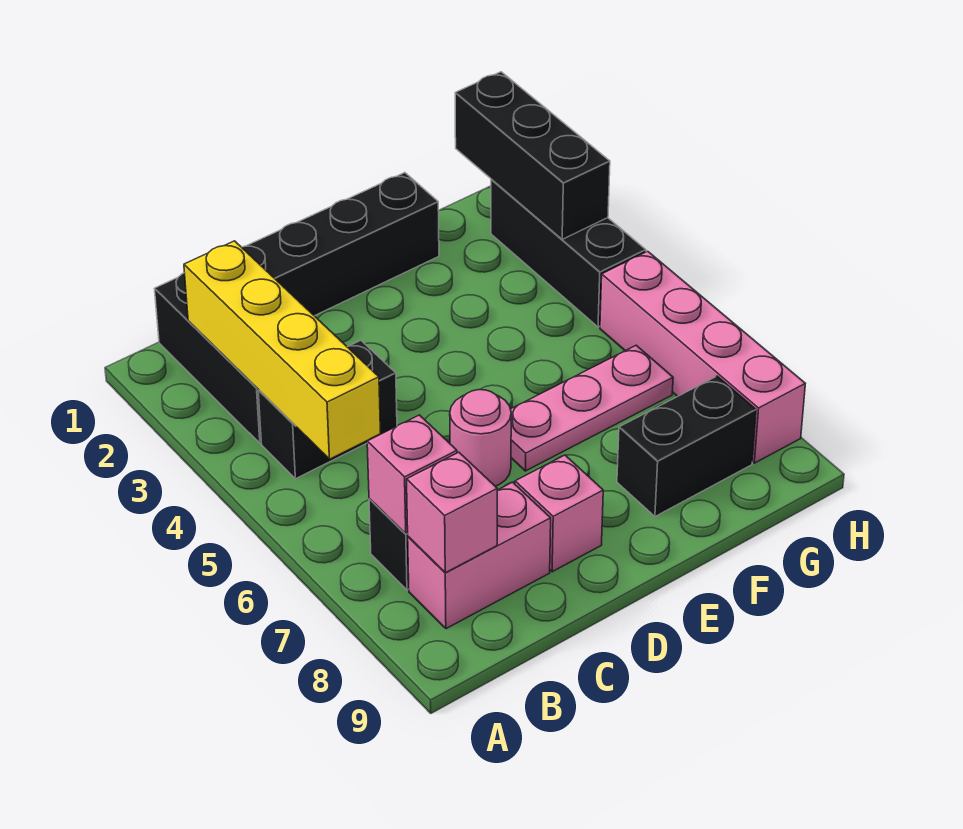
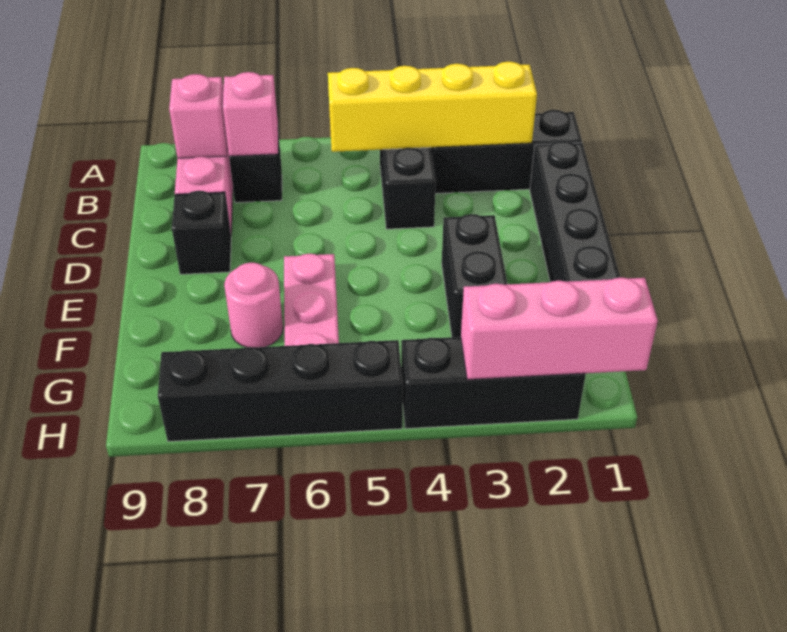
pink 1x1 round brick [450,390,511,486] -> pink 1x1 round brick moved to [224,263,283,347]
pink 1x1 brick [515,455,603,572] -> black 1x1 brick [172,191,231,274]
black 1x2 brick [617,376,756,516] -> black 1x2 brick moved to [442,214,507,337]
black 1x3 brick [455,72,610,239] -> pink 1x3 brick [461,278,658,380]
pink 1x4 brick [600,251,805,463] -> black 1x4 brick [158,340,403,442]

